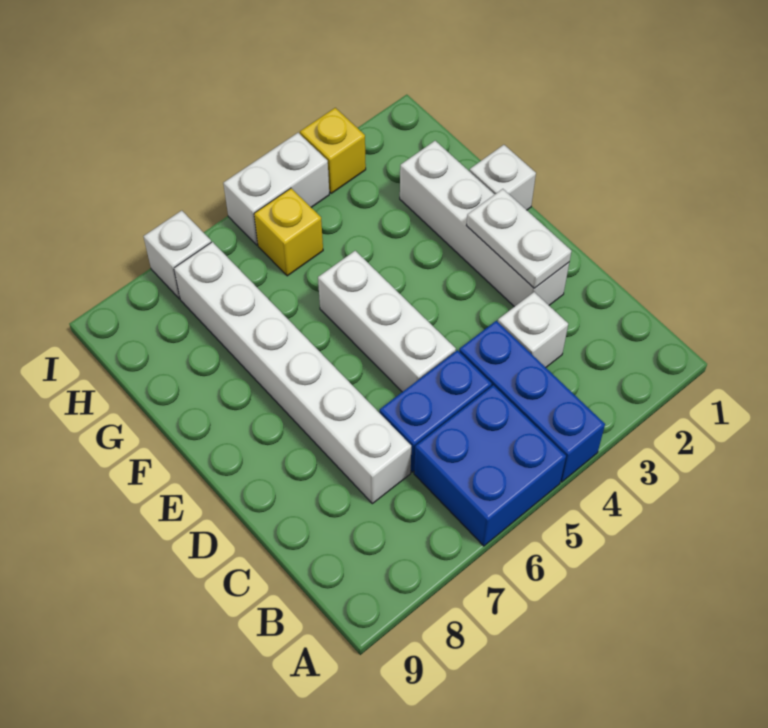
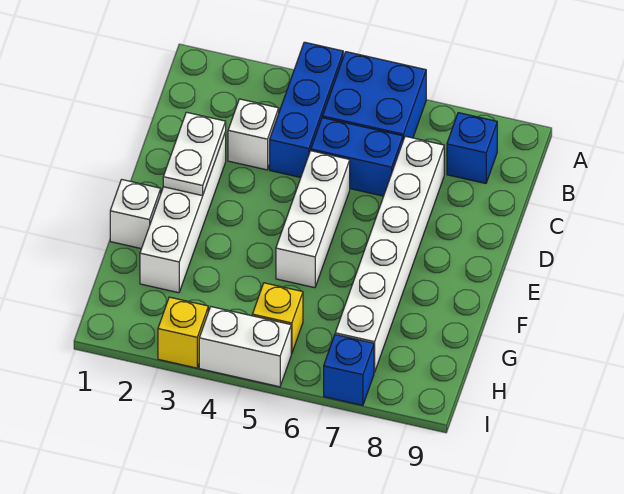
none -> blue 1x1 brick [447,113,497,183]
white 1x1 brick [144,211,211,299] -> blue 1x1 brick [324,335,374,405]

